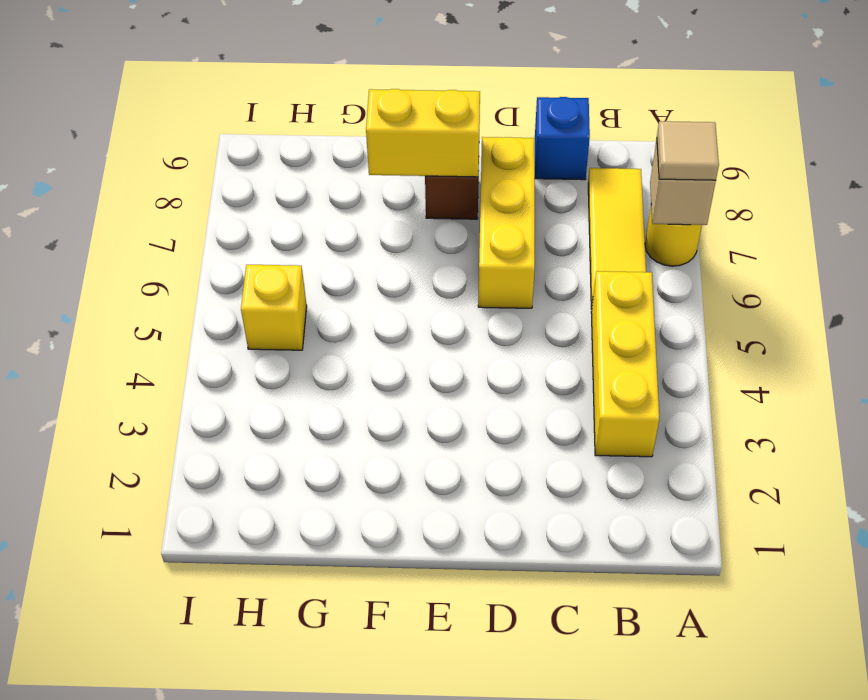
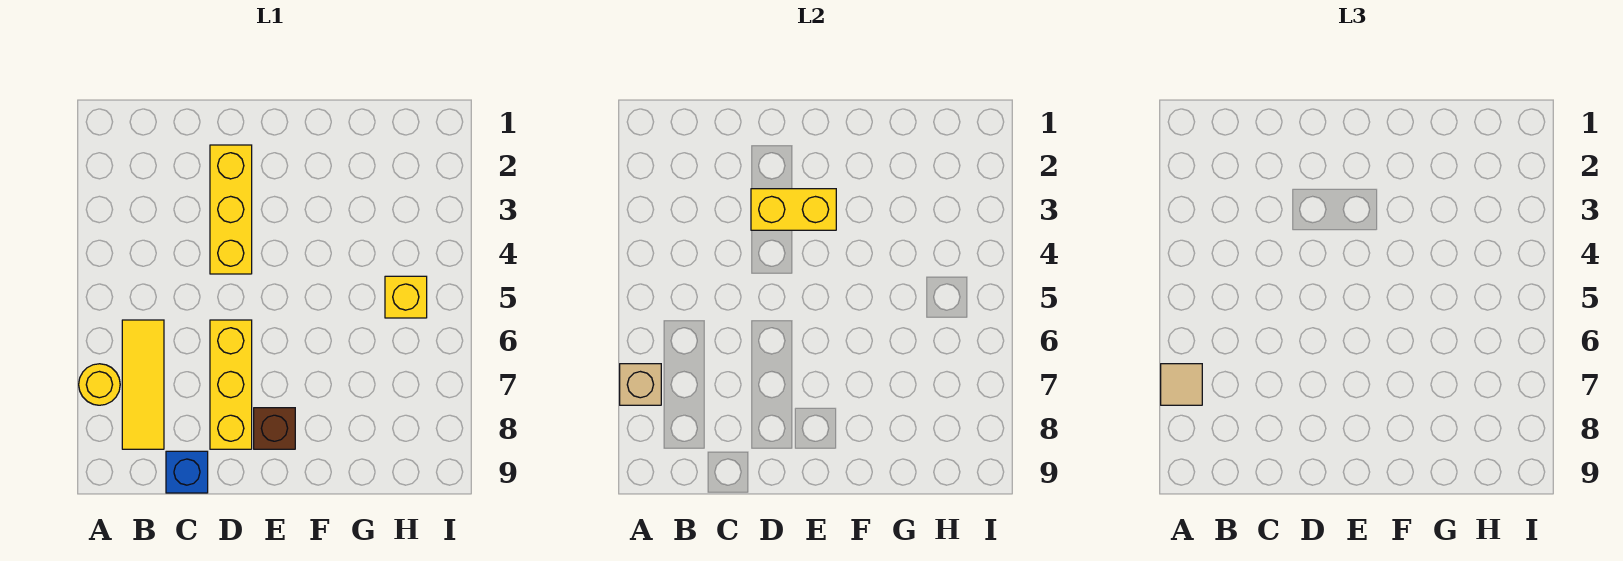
yellow 1x3 brick [591,271,659,457] -> yellow 1x3 brick moved to [210,145,252,274]
yellow 1x2 brick [366,89,480,177] -> yellow 1x2 brick moved to [751,189,836,230]

